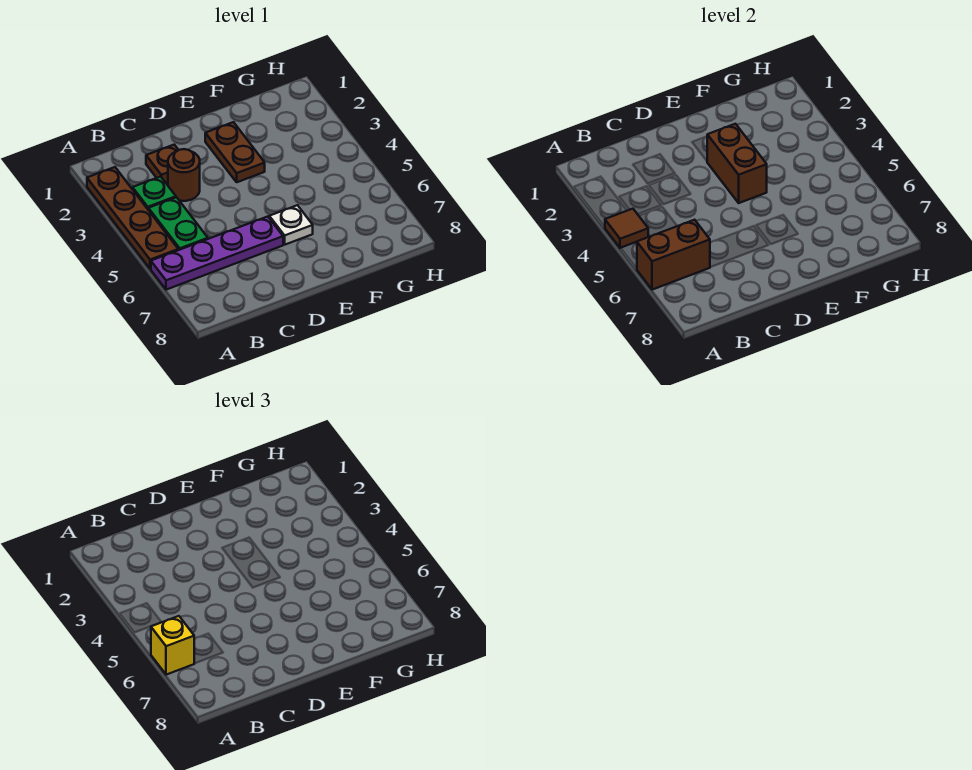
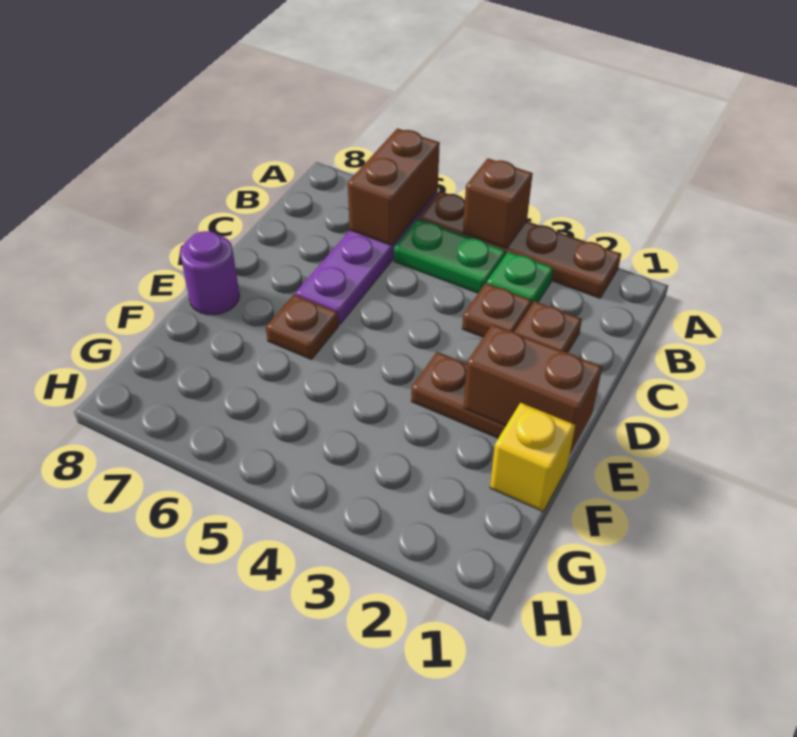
brown 1x1 tile [605,209,648,248] -> brown 1x1 brick [463,158,533,249]
yellow 1x1 brick [151,616,194,675] -> yellow 1x1 brick moved to [490,403,575,511]
brown 1x1 round brick [168,149,200,201] -> brown 1x1 plate [462,283,532,337]
brown 1x2 brick [707,124,767,203] -> brown 1x2 brick moved to [464,324,602,453]
white 1x1 plate [269,205,313,245] -> brown 1x1 plate [266,295,339,360]
none -> purple 1x1 round brick [180,231,240,315]

